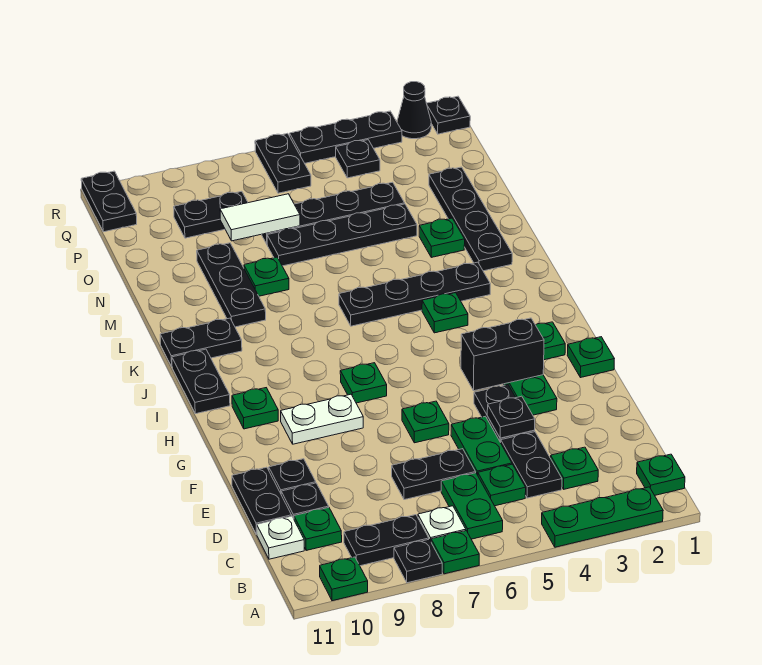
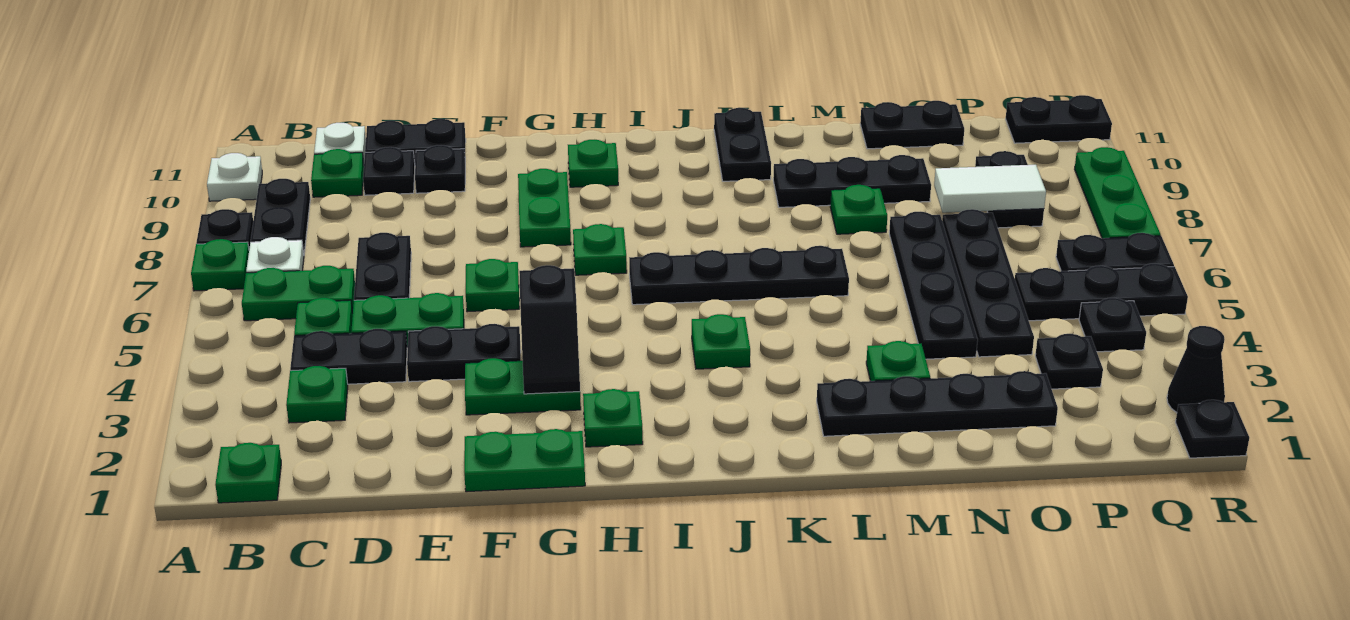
green 1x3 plate [542,487,663,547] -> green 1x3 plate moved to [1075,147,1161,238]
green 1x1 plate [320,557,368,601] -> white 1x1 plate [207,153,262,201]
black 1x1 plate [487,396,535,438] -> black 1x1 plate moved to [1035,334,1103,389]
green 1x1 plate [567,337,614,378] -> green 1x2 plate [464,429,585,492]
black 1x2 brick [461,318,544,391] -> black 1x2 slope [519,265,580,394]
white 1x2 plate [281,394,363,444] -> green 1x2 plate [518,169,571,247]
black 1x2 plate [172,349,230,414] -> black 1x2 plate moved to [860,101,964,149]
black 1x4 plate [339,262,490,326] -> black 1x4 plate turned to [629,246,849,305]
white 1x2 tile [220,194,300,241] -> white 1x2 tile turned to [934,165,1046,213]
black 1x3 plate [290,111,402,163] -> black 1x3 plate turned to [1015,264,1188,321]

